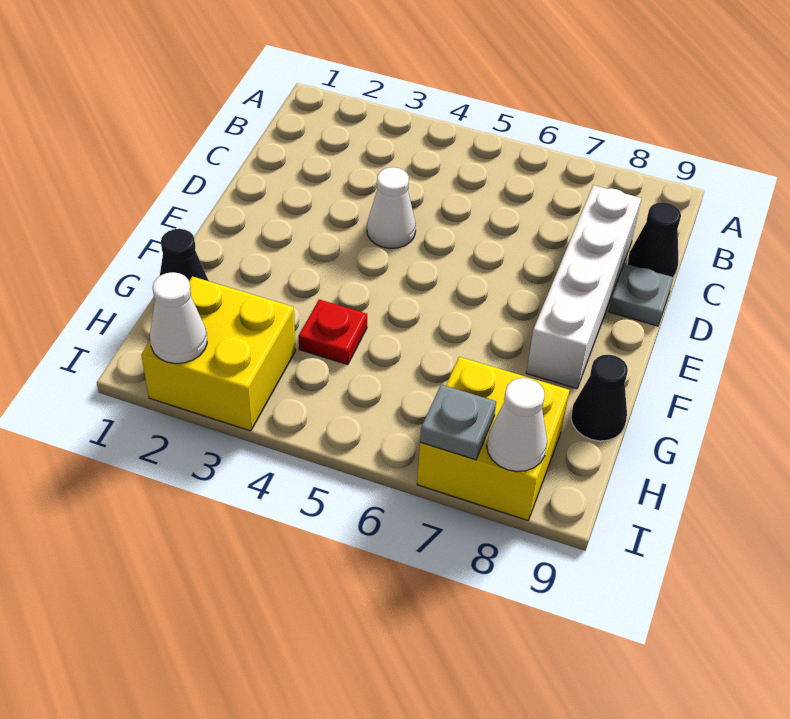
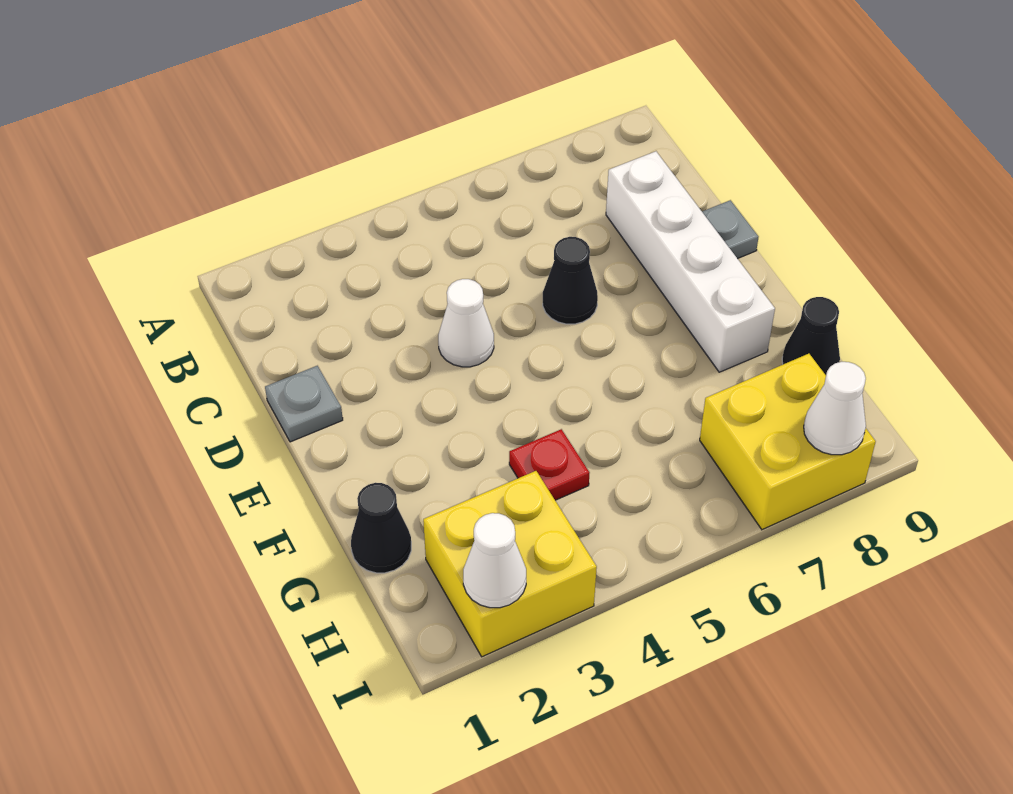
black 1x1 cone [627,202,681,277] -> black 1x1 cone moved to [543,237,598,324]
grey 1x1 plate [420,385,496,460] -> grey 1x1 plate moved to [265,366,343,442]

